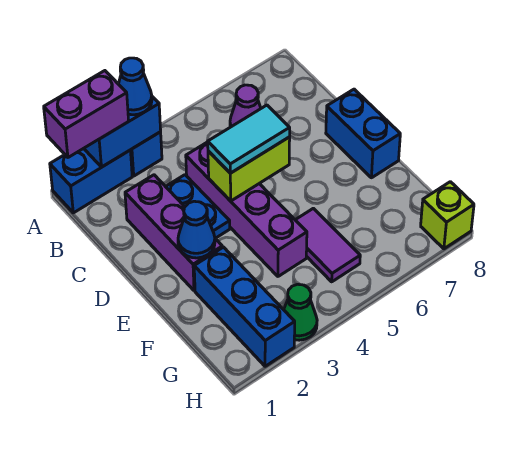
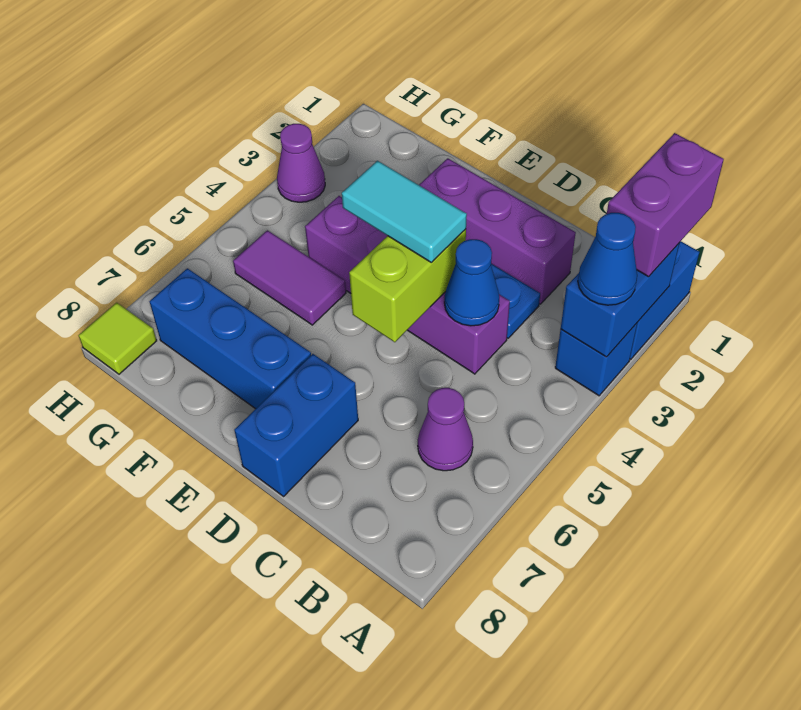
cyan 1x2 tile [208,105,290,173] -> cyan 1x2 tile turned to [342,161,467,263]
blue 1x2 brick [326,89,400,178] -> blue 1x2 brick turned to [234,354,358,496]
blue 1x1 cone [178,201,215,258] -> blue 1x1 cone moved to [444,239,499,326]
blue 1x3 brick [194,247,295,366] -> blue 1x3 brick moved to [150,268,311,409]
green 1x1 cone [284,284,317,340] -> purple 1x1 cone [277,124,325,202]
lime 1x1 brick [421,182,474,249] -> lime 1x1 tile [79,303,157,374]

